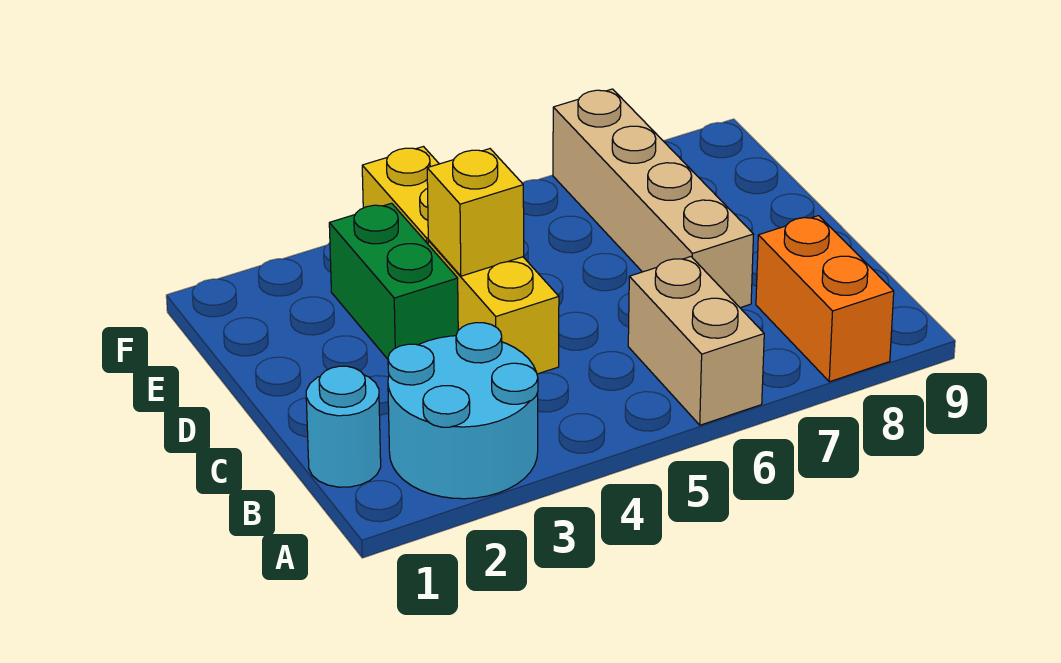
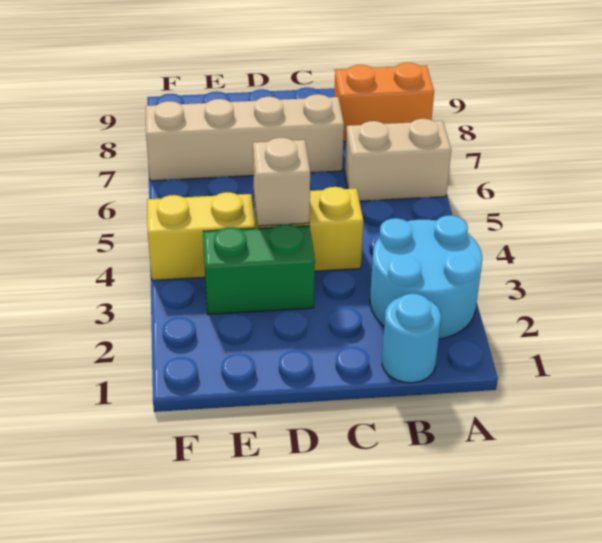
yellow 1x1 brick [427,149,524,276] -> tan 1x1 brick [253,138,310,226]

